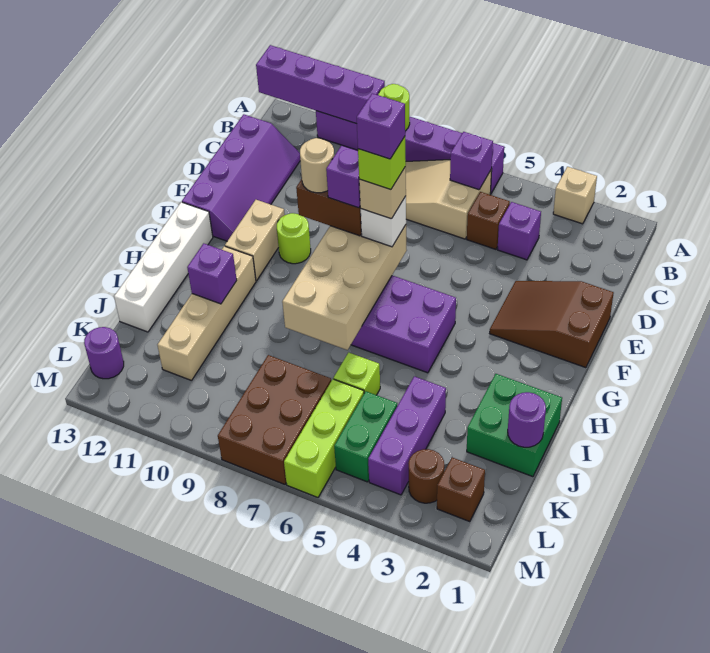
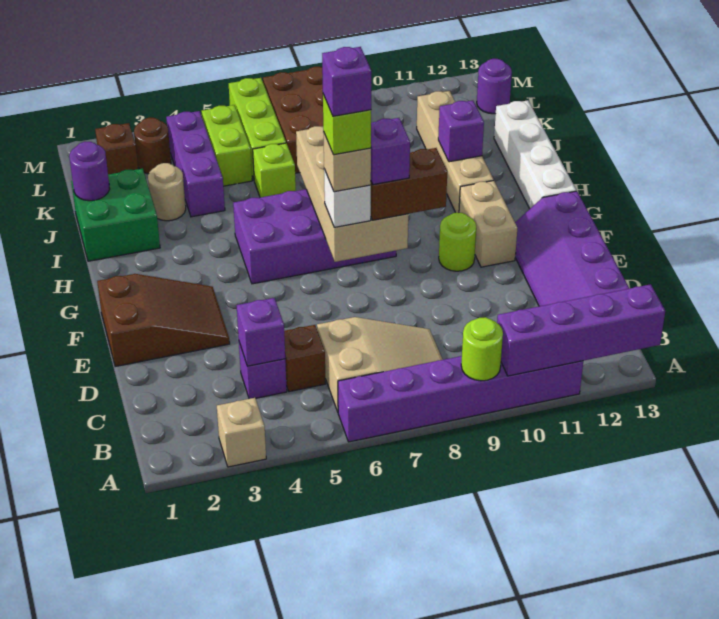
purple 1x1 brick [450,132,493,190] -> purple 1x1 brick moved to [236,298,285,366]
tan 1x1 round brick [300,138,334,193] -> tan 1x1 round brick moved to [148,163,186,221]
green 1x2 brick [334,392,397,482] -> lime 1x2 brick [202,105,252,186]

